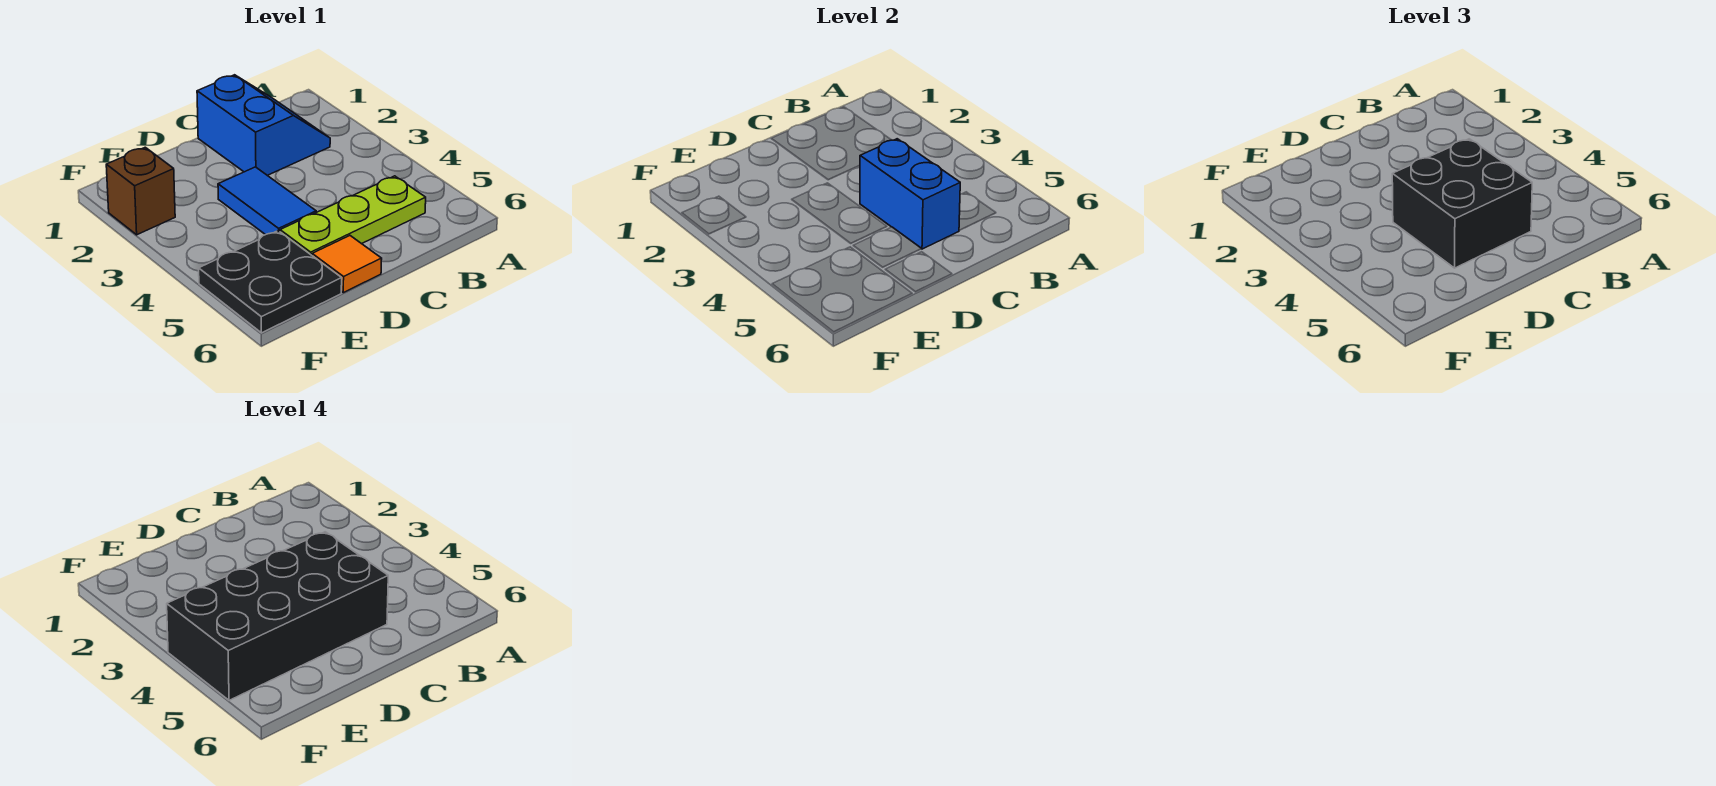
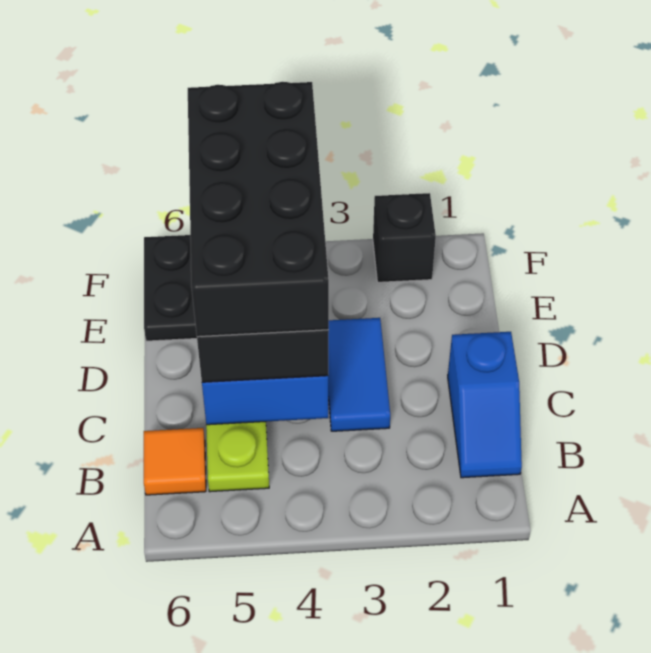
blue 2x2 slope [197,75,330,175] -> blue 1x2 slope [448,332,522,478]
blue 1x2 tile [218,167,316,235] -> blue 1x2 tile turned to [328,318,390,431]
orange 1x1 tile [312,236,382,293] -> orange 1x1 tile moved to [144,428,206,495]
brown 1x1 brick [106,147,175,235] -> black 1x1 brick [373,193,436,282]

